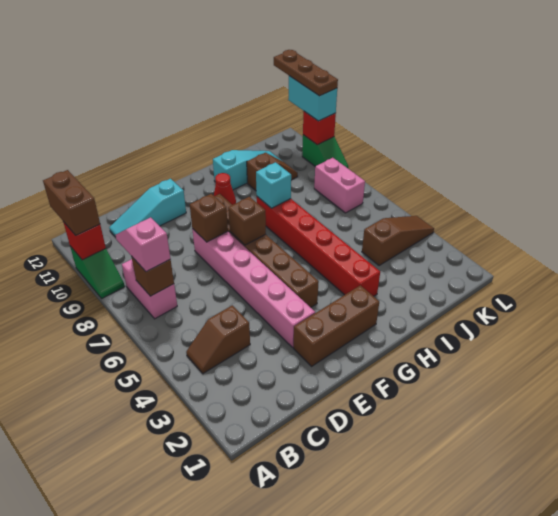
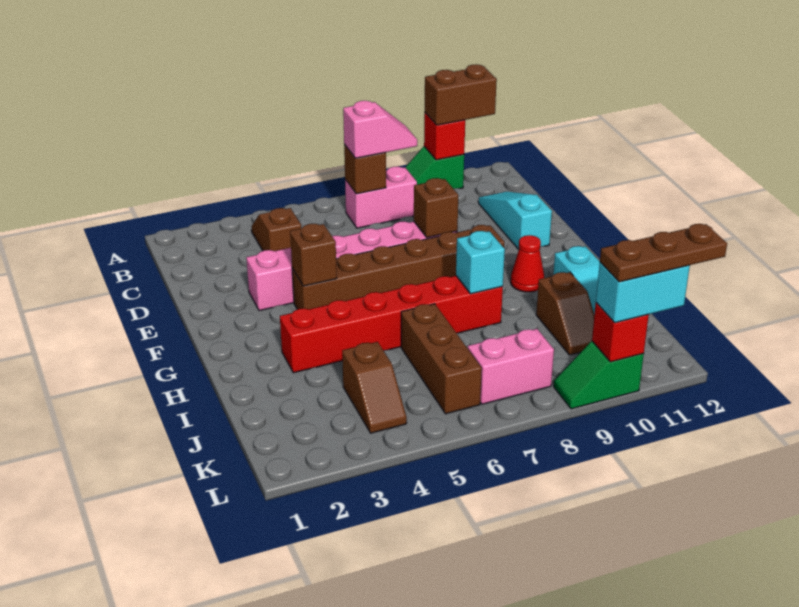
brown 1x3 brick [294,285,379,366] -> brown 1x3 brick moved to [401,304,482,414]
brown 1x1 brick [228,197,266,245] -> brown 1x1 brick moved to [290,224,337,286]
brown 1x3 slope [362,216,434,266] -> brown 1x2 slope [342,342,407,433]

